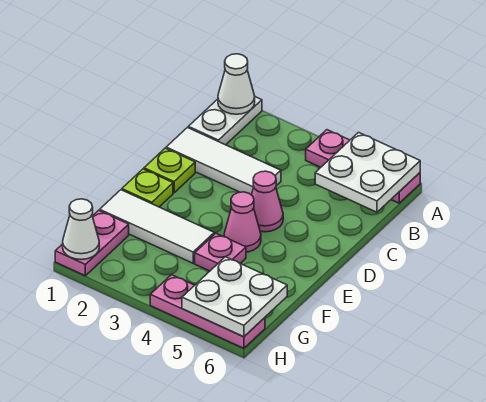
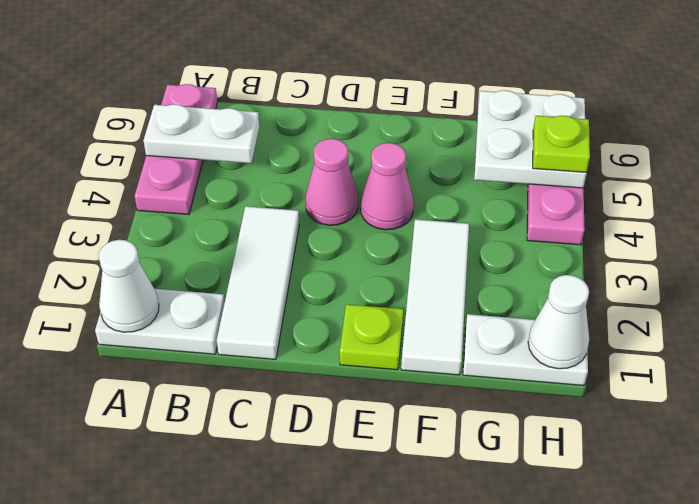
white 2x2 plate [315,132,420,212] -> white 1x2 plate [143,104,259,163]
lime 1x1 plate [144,148,195,193] -> lime 1x1 plate moved to [533,116,590,172]
pink 1x1 plate [195,233,246,271] -> none
pink 1x2 plate [55,210,129,276] -> white 1x2 plate [463,314,588,386]

